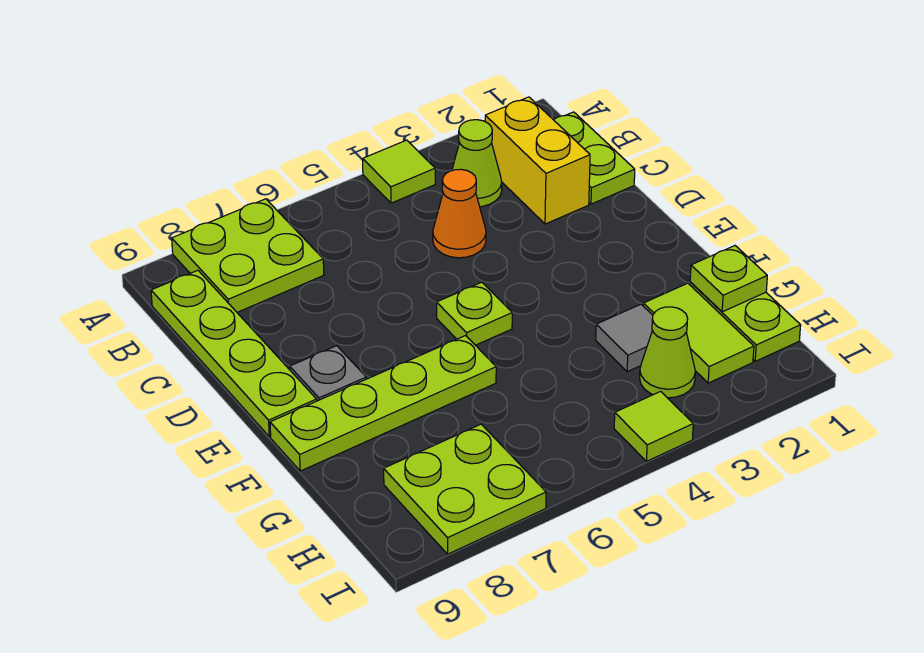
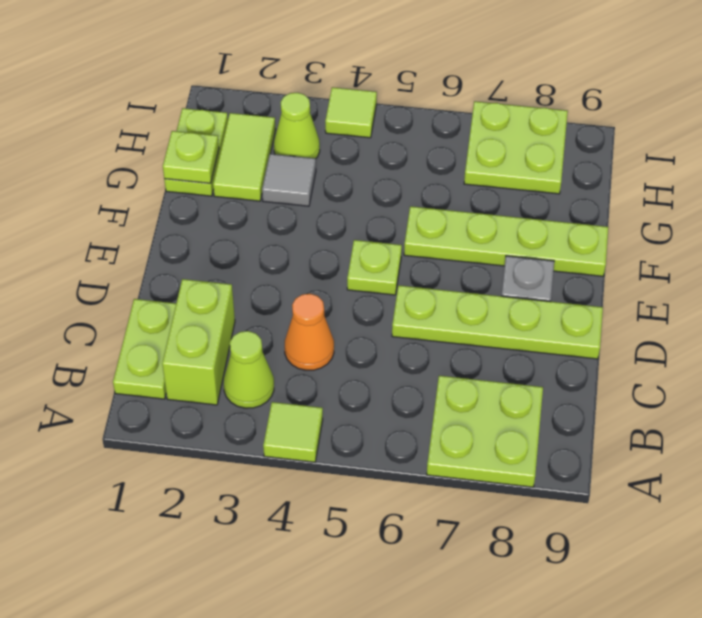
yellow 1x2 brick [485,97,590,224] -> lime 1x2 brick [162,279,235,405]
lime 1x4 plate [151,270,317,437] -> lime 1x4 plate turned to [392,285,603,359]

